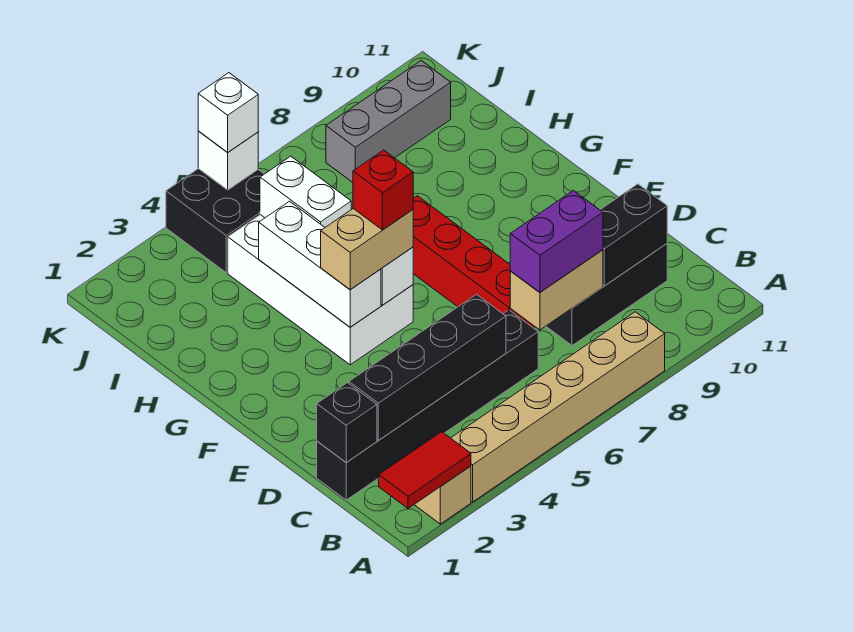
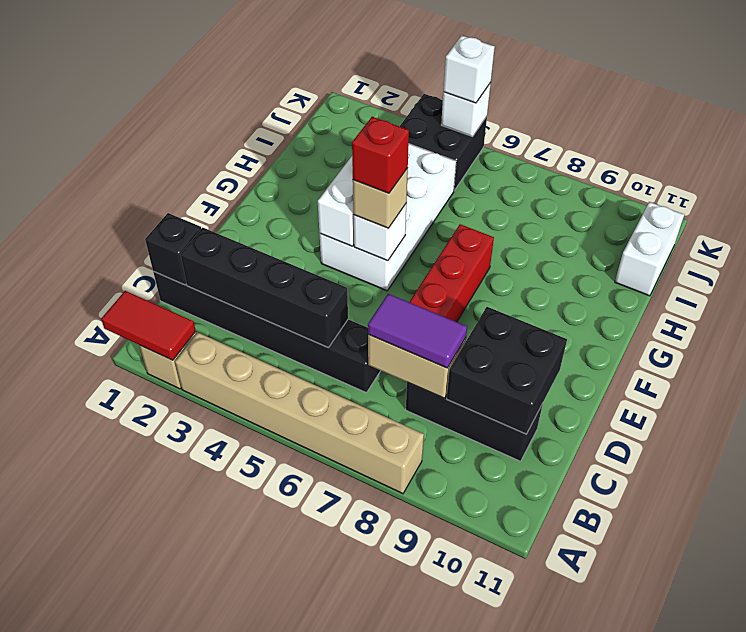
purple 1x2 brick [510,191,603,292] -> purple 1x2 tile [368,294,467,368]
black 1x2 brick [600,184,667,286] -> black 2x2 brick [447,307,567,434]
tan 1x2 brick [321,209,413,290] -> tan 1x1 brick [353,168,408,228]
white 1x2 brick [260,156,351,227] -> white 1x2 brick moved to [615,202,684,296]
grey 1x3 brick [326,61,451,182] -> none

